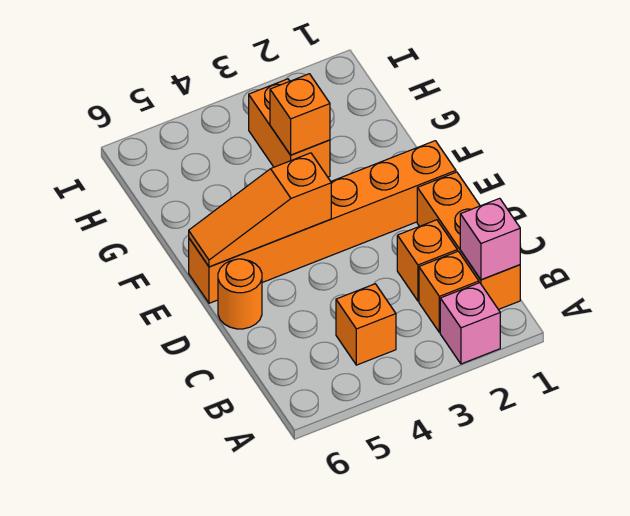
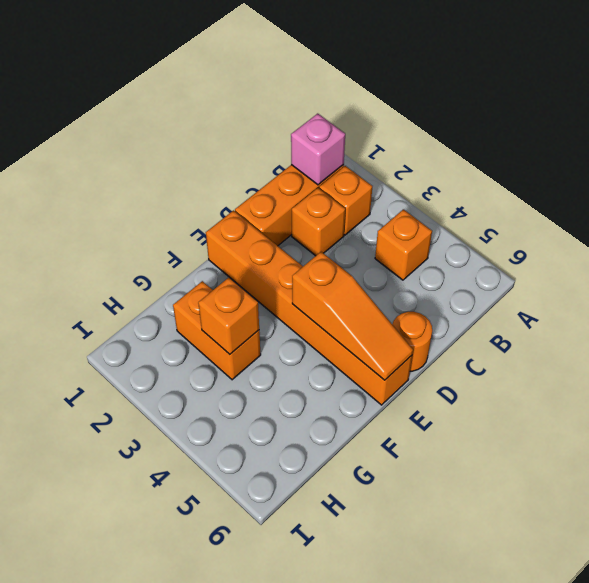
pink 1x1 brick [440,283,500,364] -> none
orange 1x2 brick [249,79,330,177] -> orange 1x2 brick turned to [173,281,261,380]

